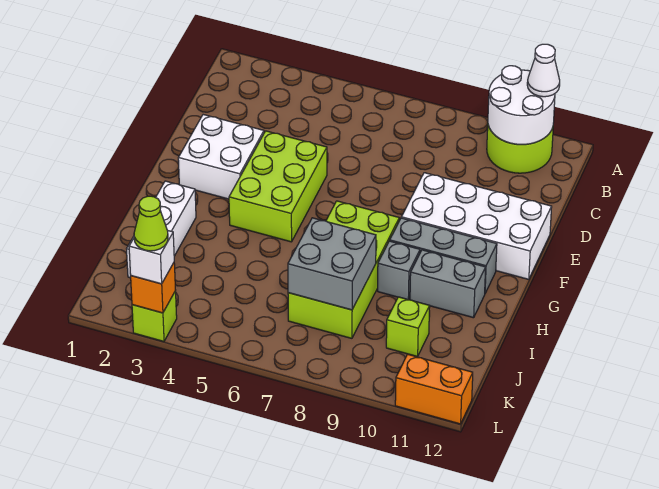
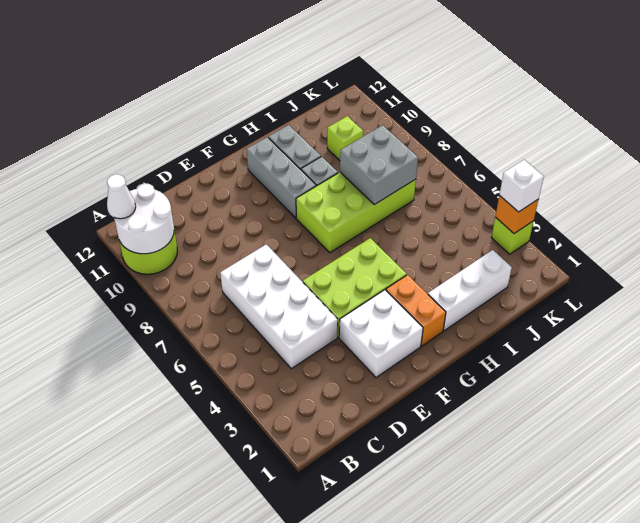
white 2x4 brick [401,173,552,279] -> white 2x4 brick moved to [220,244,338,369]
lime 1x1 cone [134,196,168,251] -> none
orange 1x2 brick [395,354,473,424] -> orange 1x2 brick moved to [386,275,446,346]

